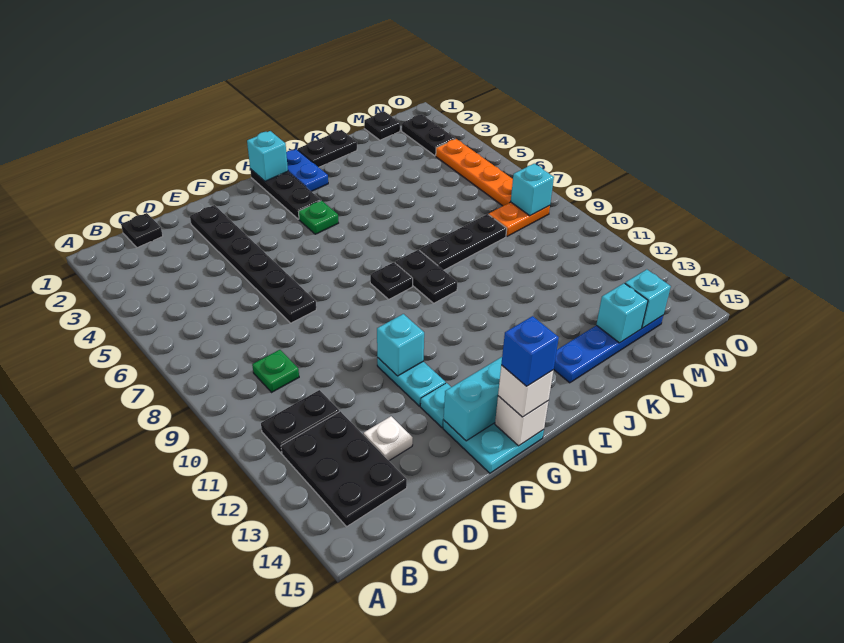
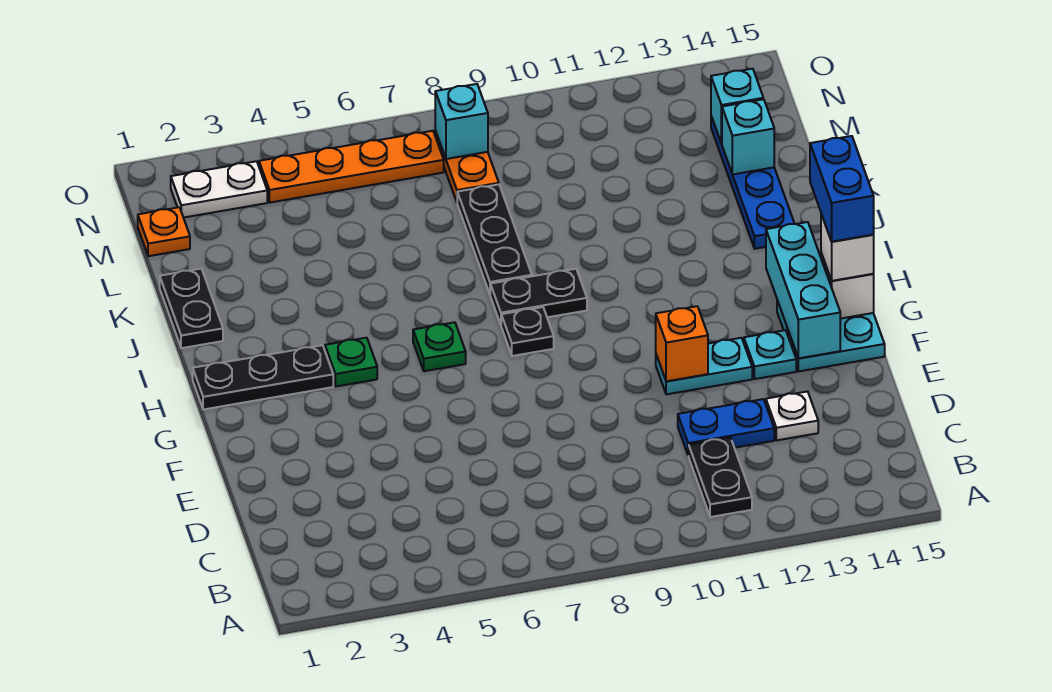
black 2x3 plate [281,411,407,526] -> none
black 1x1 plate [121,213,163,248] -> none
green 1x1 plate [252,350,299,392] -> green 1x1 plate moved to [413,322,466,371]
black 1x6 plate [190,205,316,323] -> none
cyan 1x1 brick [377,314,424,376] -> orange 1x1 brick [656,306,708,381]
blue 1x1 brick [501,316,559,386] -> blue 1x2 brick [810,136,874,242]
cyan 1x1 brick [247,131,288,181] -> none
blue 1x2 plate [286,149,328,192] -> blue 1x2 plate moved to [678,399,774,456]
black 1x1 plate [364,112,400,140] -> orange 1x1 plate [138,207,190,256]
black 1x2 plate [402,114,455,156] -> white 1x2 plate [171,161,267,218]

